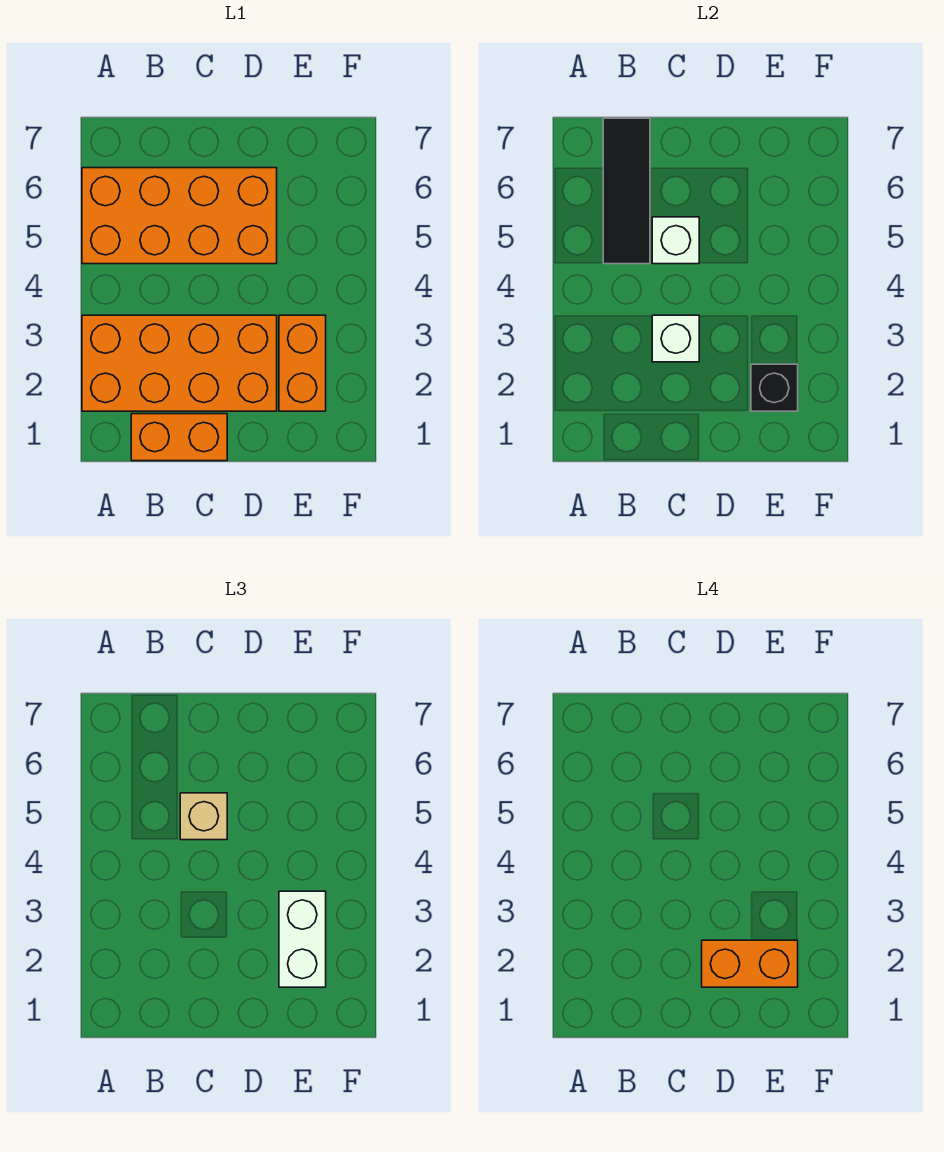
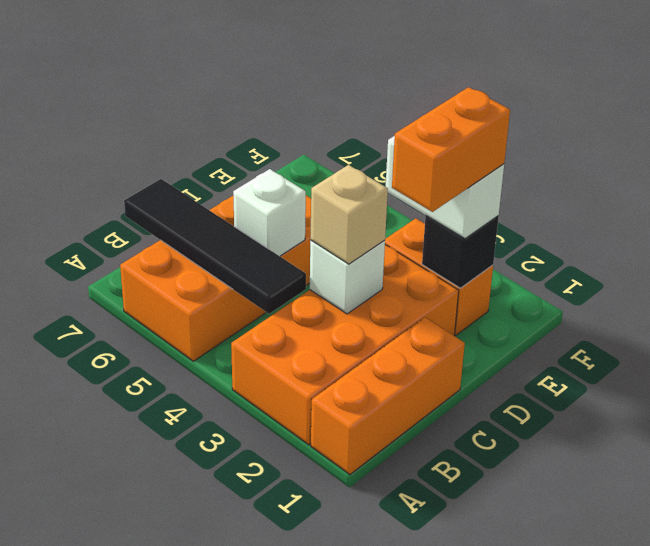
orange 1x2 brick [131,414,227,461] -> orange 1x3 brick [311,318,465,475]
black 1x3 tile [603,118,650,264] -> black 1x4 tile [124,179,306,314]
tan 1x1 brick [180,793,227,840] -> tan 1x1 brick moved to [310,165,388,264]

